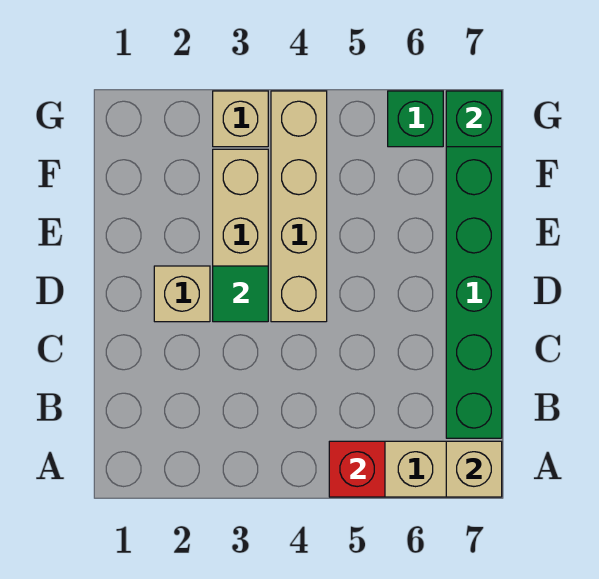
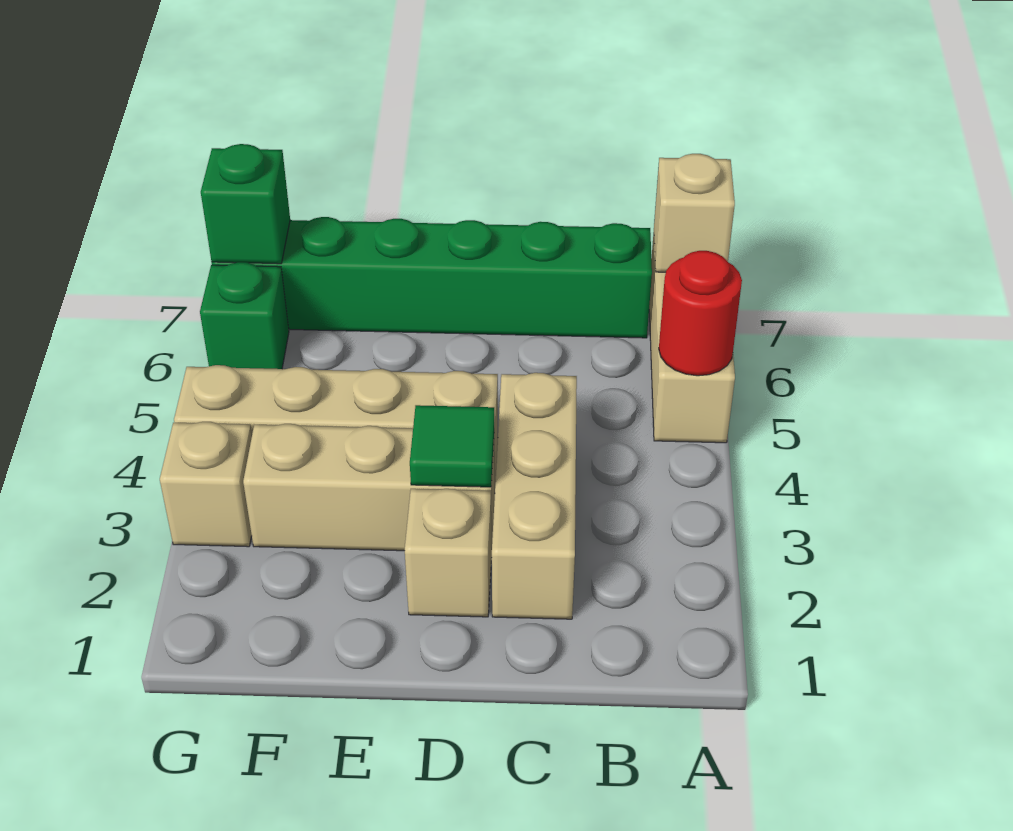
red 1x1 brick [329,441,385,497] -> red 1x1 round brick [659,251,742,376]
none -> tan 1x3 brick [492,373,577,619]

